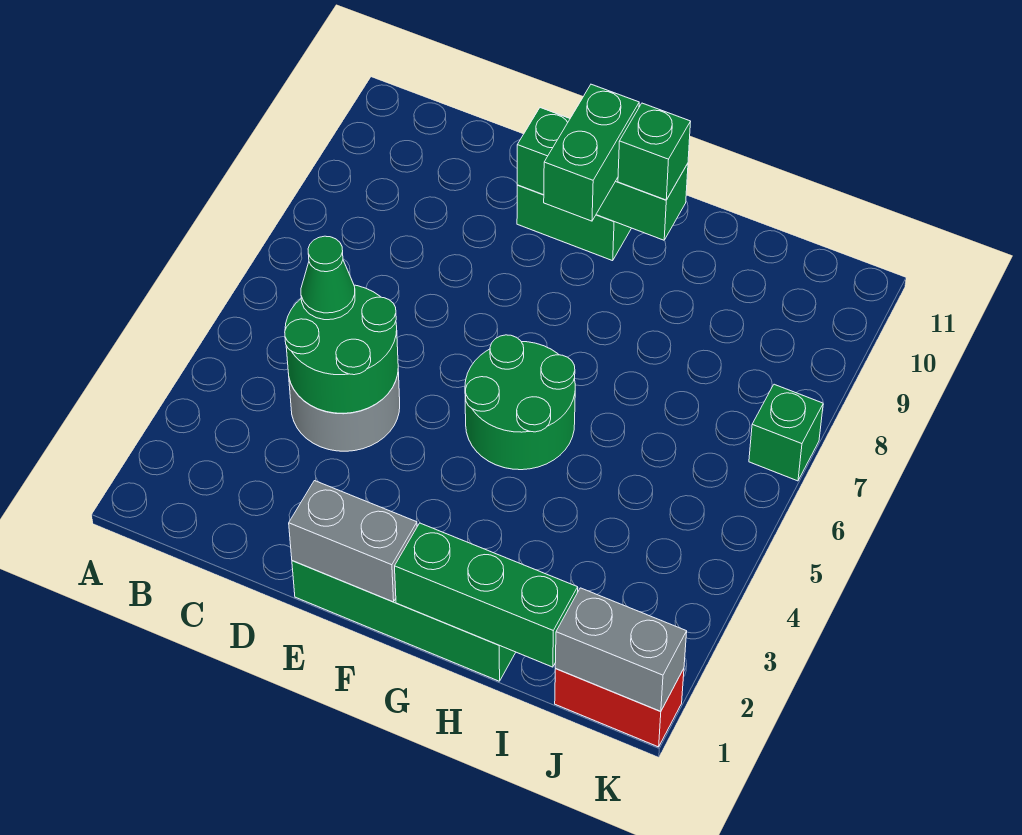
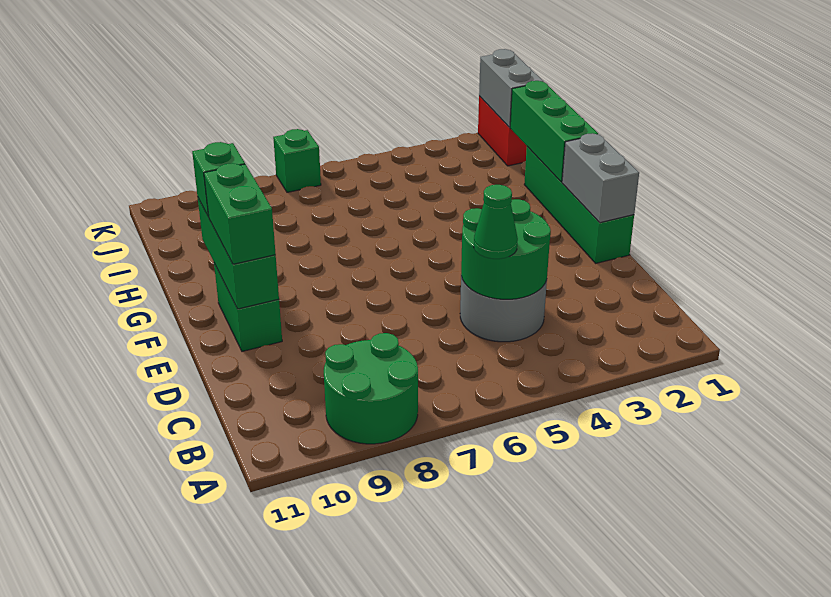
green 2x2 round brick [465,335,575,470] -> green 2x2 round brick moved to [324,333,418,444]
green 1x2 brick [544,84,639,221] -> green 1x2 brick turned to [204,163,276,264]

